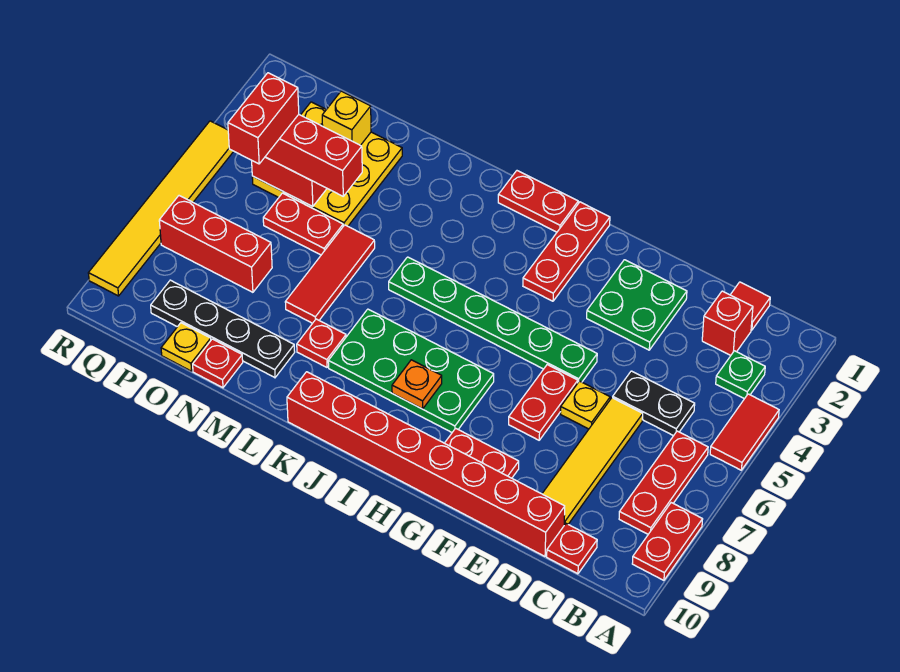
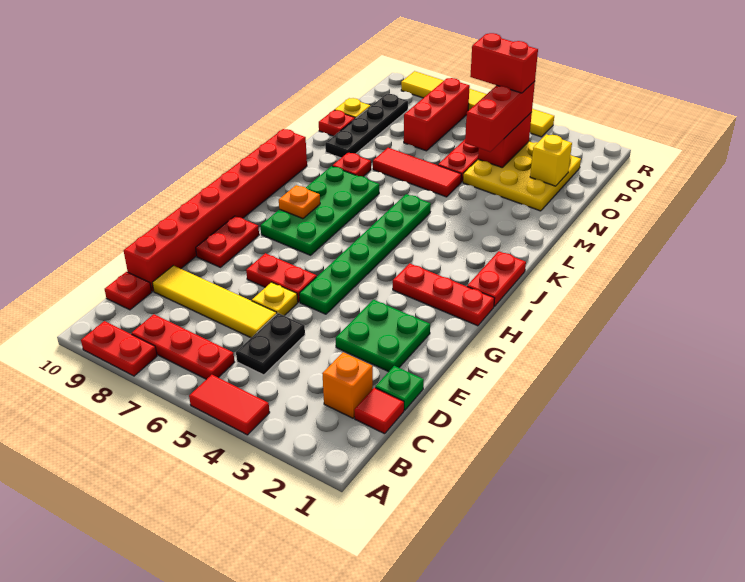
green 1x1 plate [716,351,765,399] -> green 1x1 plate moved to [375,366,424,410]
red 1x1 brick [702,291,753,356] -> orange 1x1 brick [322,352,373,418]

